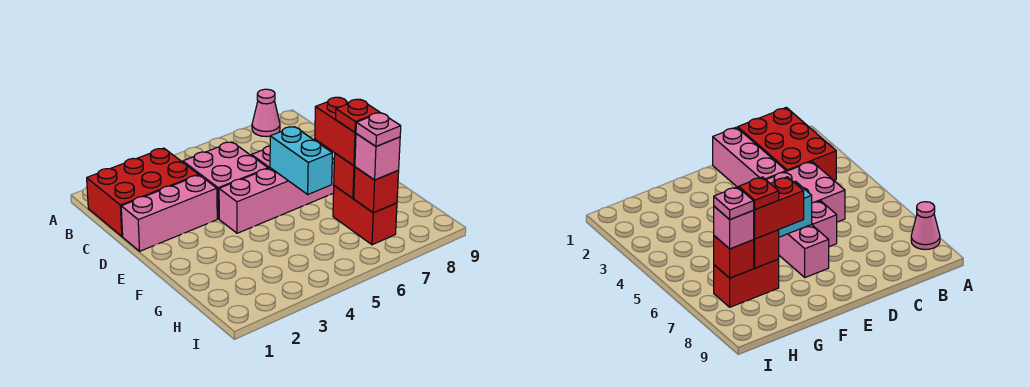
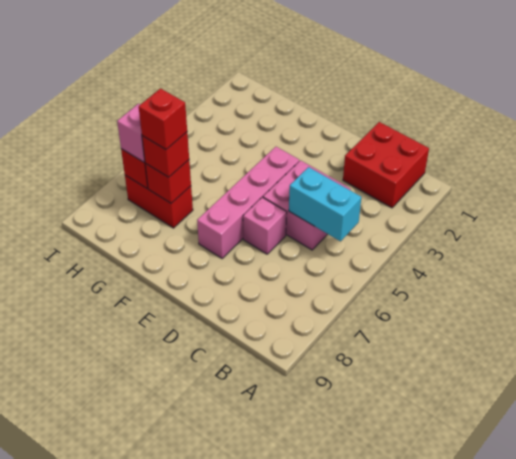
pink 1x1 cone [252,89,280,137] -> none
red 2x3 brick [87,148,199,236] -> red 2x2 brick [343,122,429,208]
pink 1x3 brick [121,175,217,251] -> none
cyan 1x2 brick [270,127,332,194] -> cyan 1x2 brick moved to [289,167,361,241]
red 1x2 brick [315,97,356,166] -> red 1x1 brick [142,132,189,177]
red 1x1 plate [336,99,380,132] -> red 1x1 brick [139,89,187,149]
pink 1x1 plate [356,113,401,146] -> none

